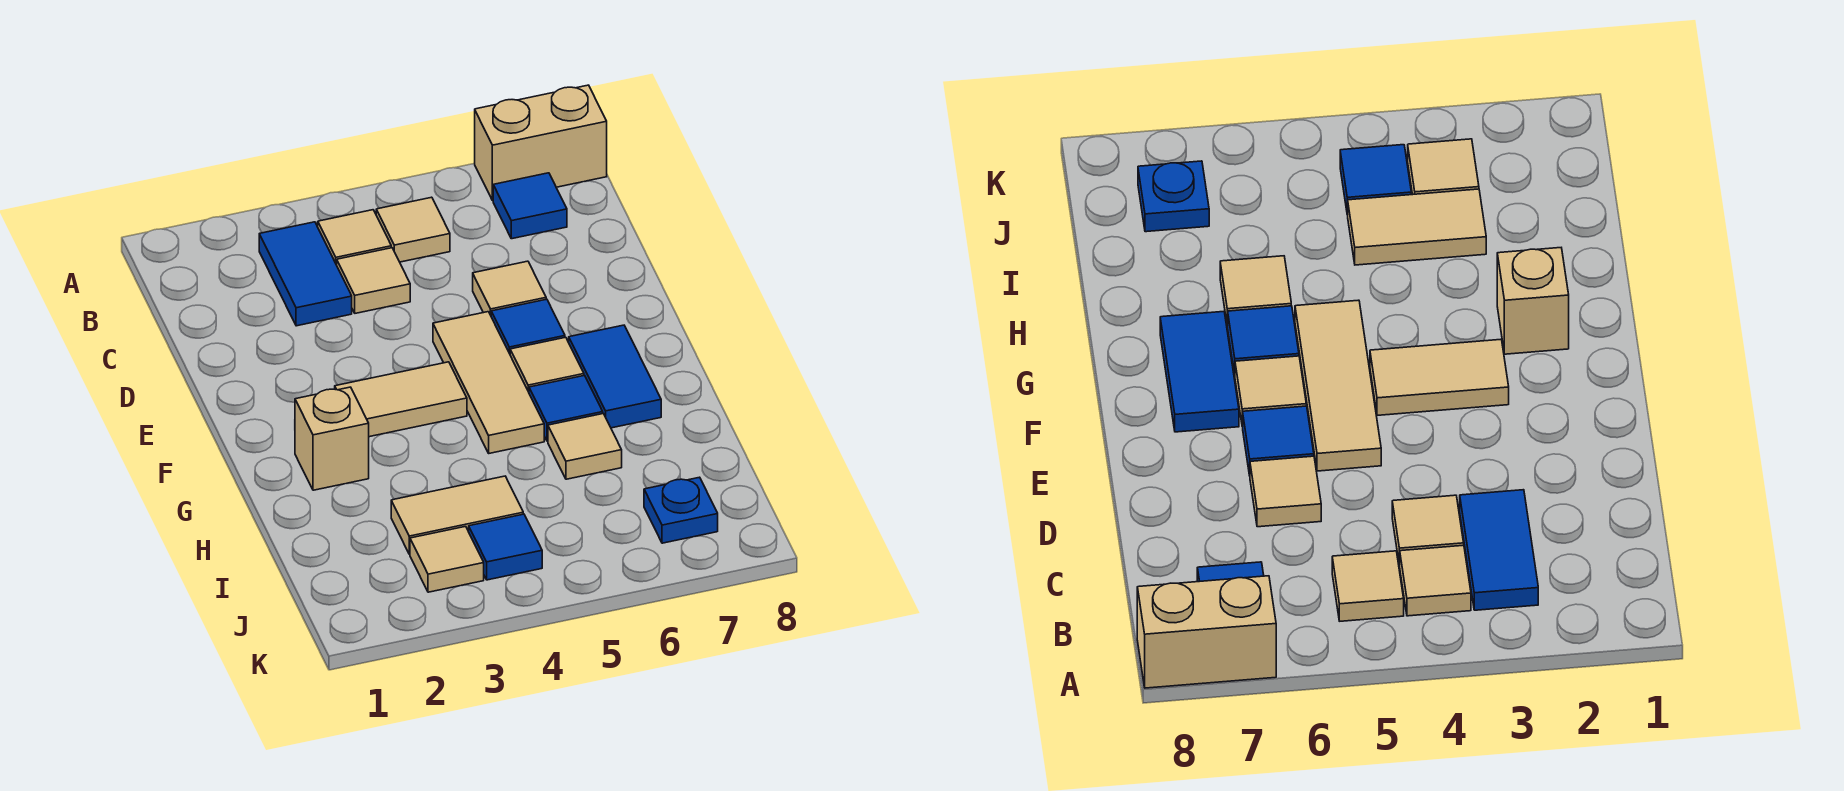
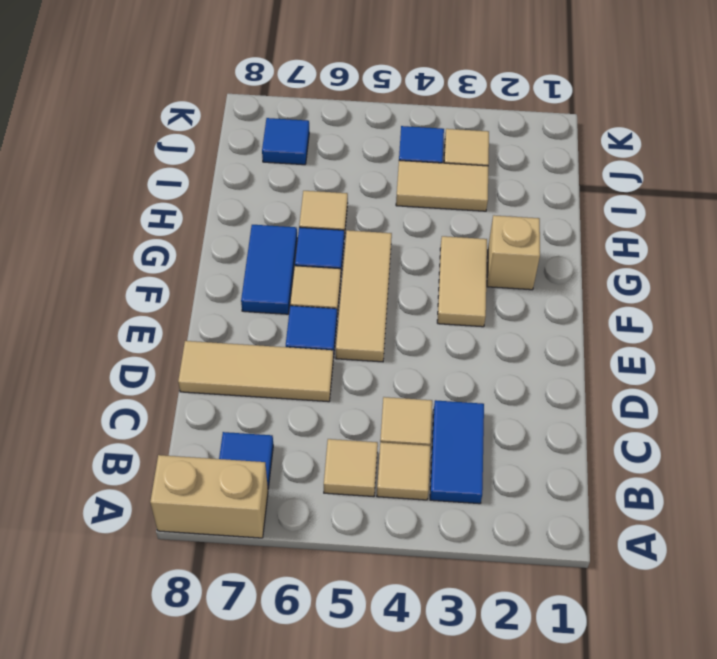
tan 1x1 tile [473,261,546,315] -> tan 1x3 tile [178,341,333,402]
tan 1x2 tile [335,362,467,437] -> tan 1x2 tile turned to [437,236,487,327]
blue 1x1 plate [644,477,718,543] -> blue 1x1 tile [262,118,309,165]

